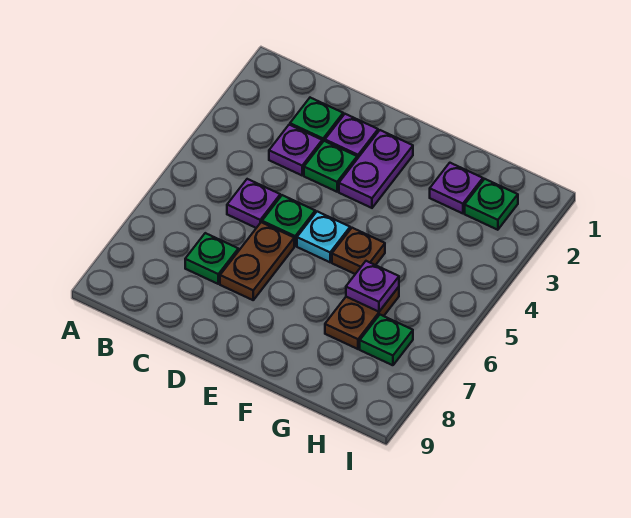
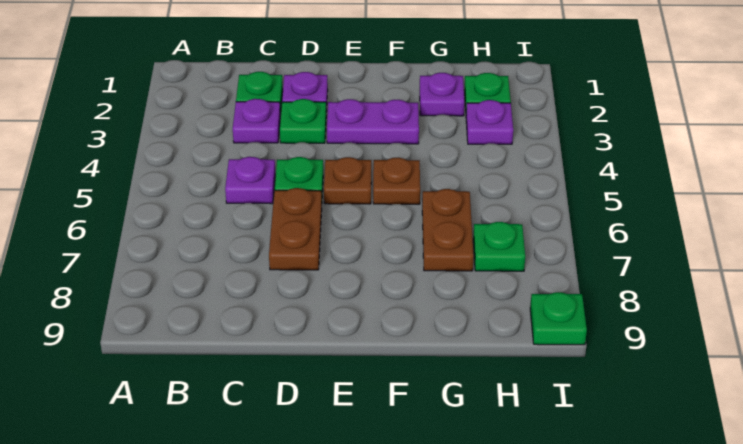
green 1x1 plate [185,233,238,284] -> green 1x1 plate moved to [530,292,587,345]
purple 1x2 plate [339,130,413,208] -> purple 1x2 plate turned to [327,99,419,144]
cyan 1x1 plate [297,212,350,262] -> brown 1x1 plate [324,157,371,204]
purple 1x1 plate [346,261,399,312] -> purple 1x1 plate moved to [466,100,513,144]

